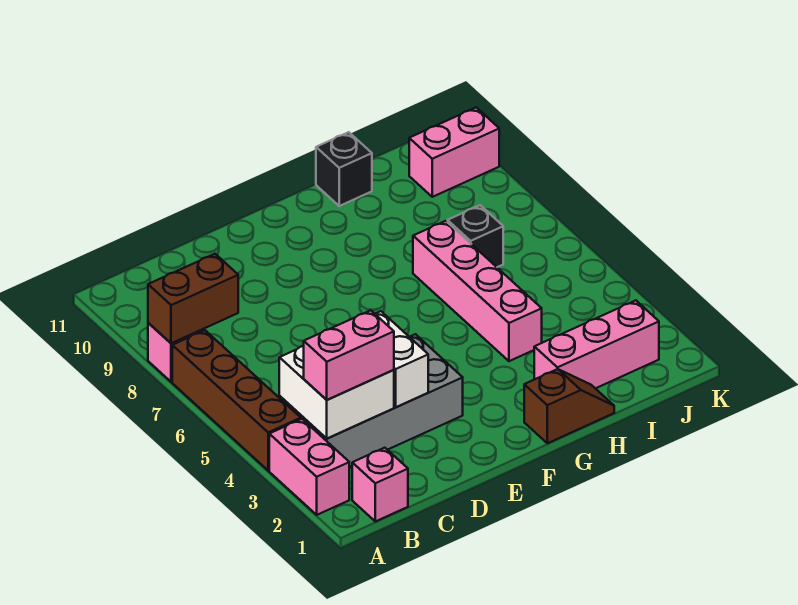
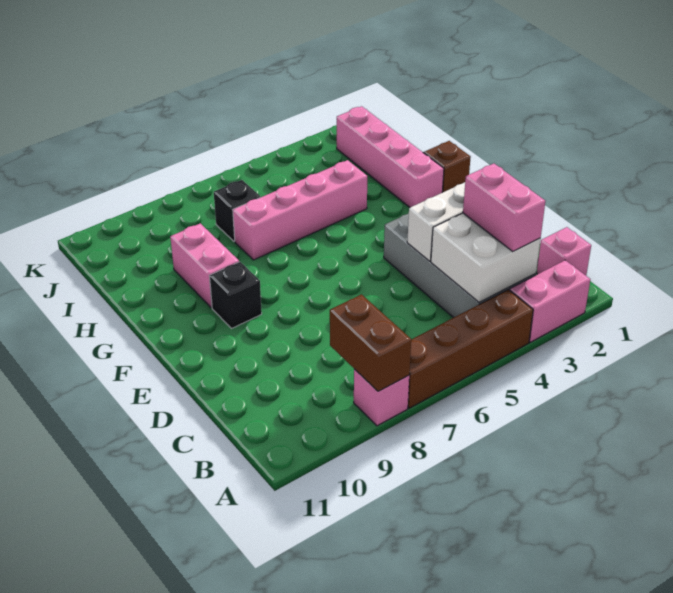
pink 1x3 brick [534,300,659,388] -> pink 1x4 brick [337,106,444,207]
black 1x1 brick [316,132,372,206] -> black 1x1 brick moved to [210,262,262,329]
pink 1x2 brick [409,107,499,197] -> pink 1x2 brick moved to [170,223,239,308]

